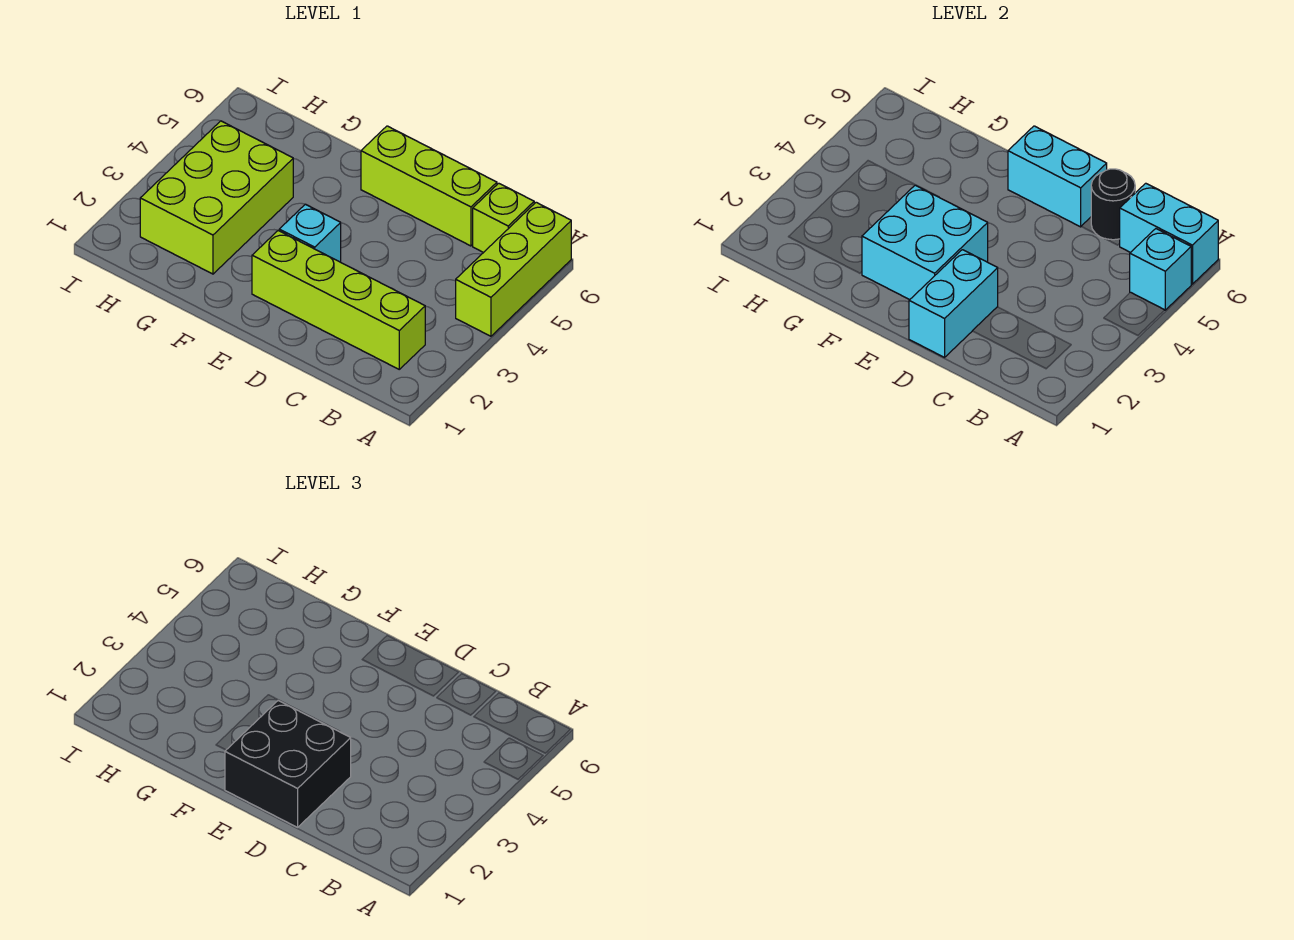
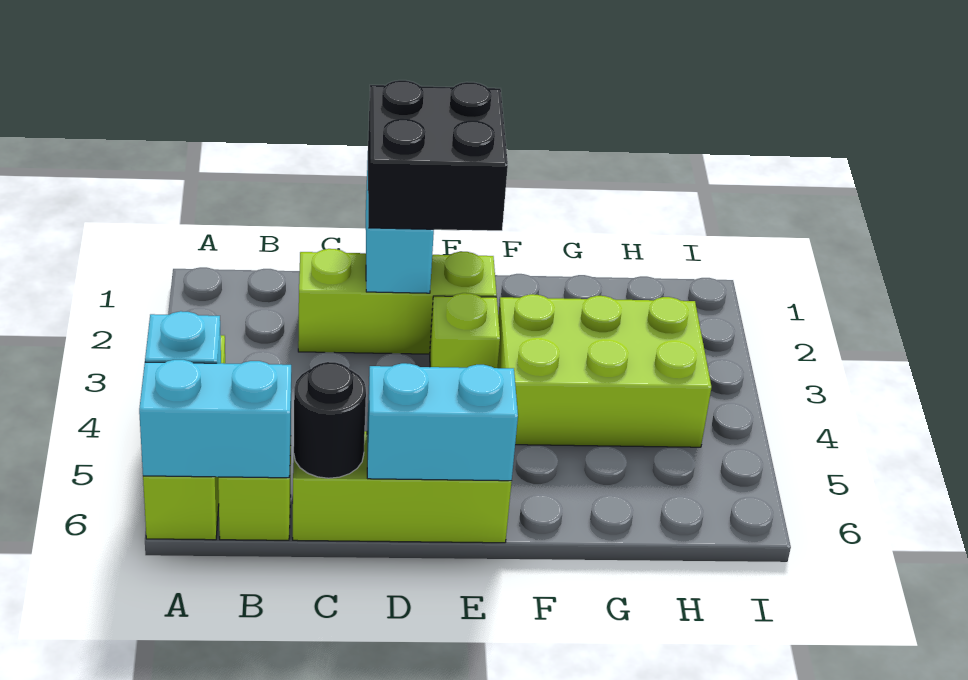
lime 1x4 brick [252,230,425,369] -> lime 1x3 brick [298,249,497,354]
cyan 2x2 brick [862,185,988,300] -> none
cyan 1x1 brick [279,204,341,262] -> lime 1x1 brick [430,293,500,368]
lime 2x3 brick [140,121,293,274] -> lime 2x3 brick turned to [498,294,712,447]

